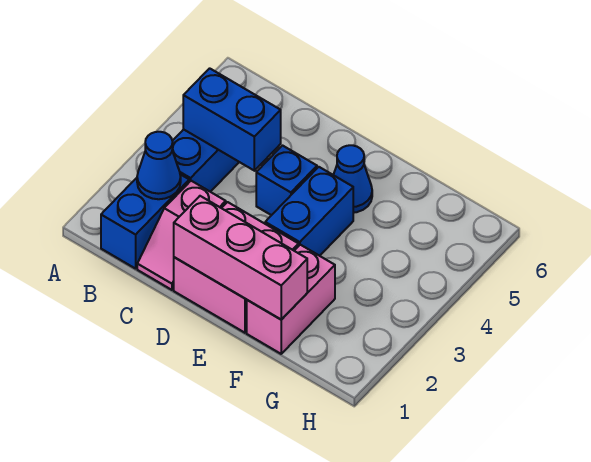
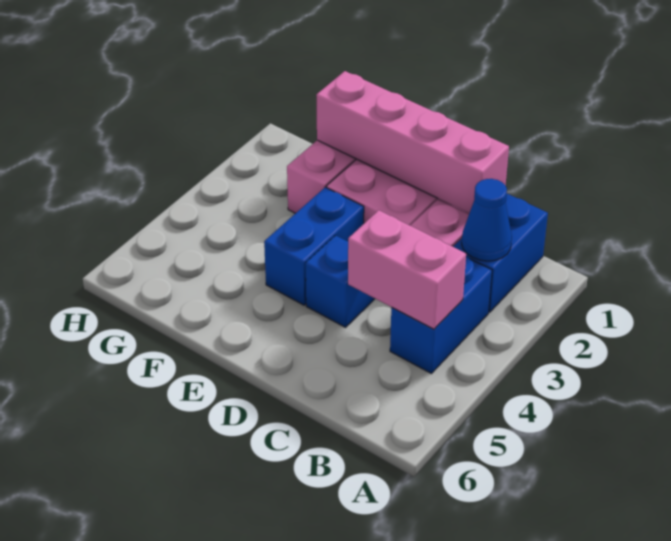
blue 1x2 brick [183,68,281,171] -> pink 1x2 brick [348,210,466,329]
pink 1x3 brick [174,196,307,320] -> pink 1x4 brick [316,71,509,213]
blue 1x1 cone [334,145,372,213] -> none

